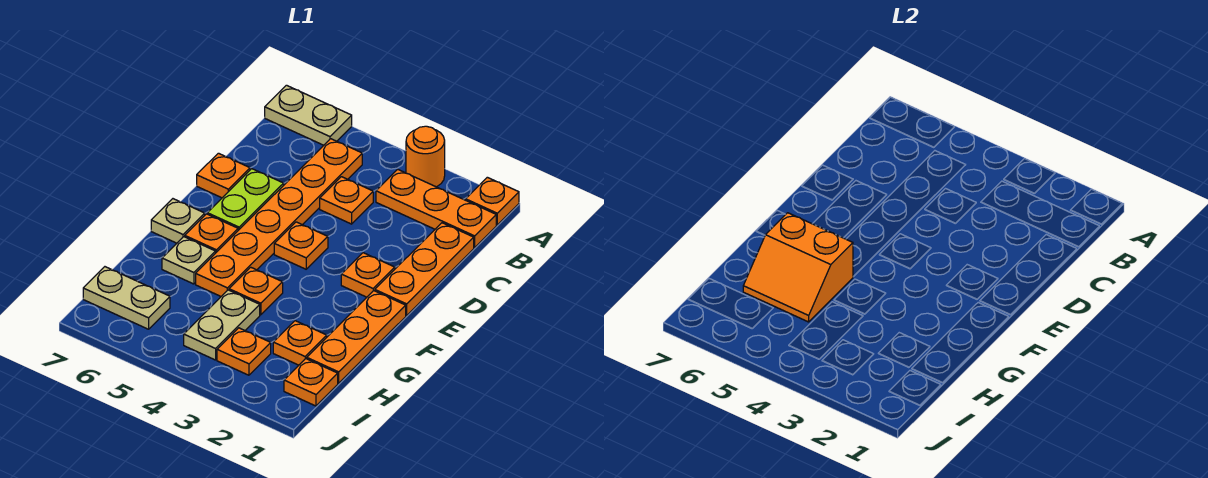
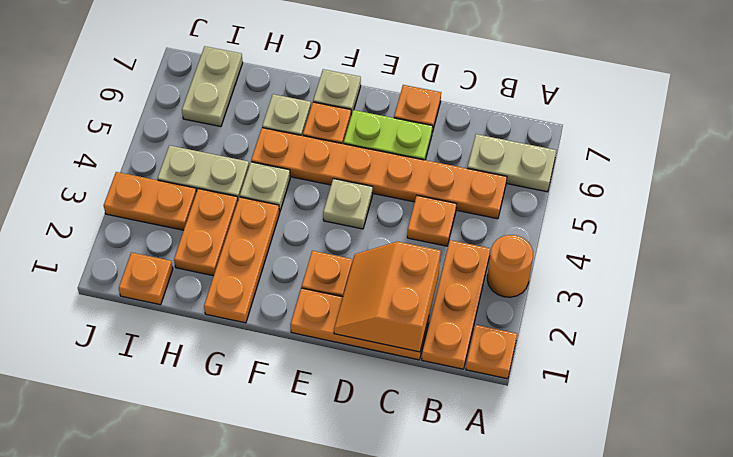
tan 1x2 plate [265,85,352,145] -> tan 1x2 plate turned to [468,134,556,192]
orange 1x1 plate [274,222,328,269] -> tan 1x1 plate [323,179,373,229]
orange 1x3 plate [307,291,406,383] -> orange 1x3 plate turned to [204,197,280,323]
orange 1x1 plate [229,267,283,315] -> tan 1x1 plate [240,162,290,212]
orange 2x2 slope [743,213,853,322] -> orange 2x2 slope moved to [334,242,441,352]
orange 1x1 plate [273,321,327,365] -> orange 1x2 plate [174,189,238,276]
orange 1x1 plate [217,328,271,375] -> orange 1x2 plate [104,172,197,230]

